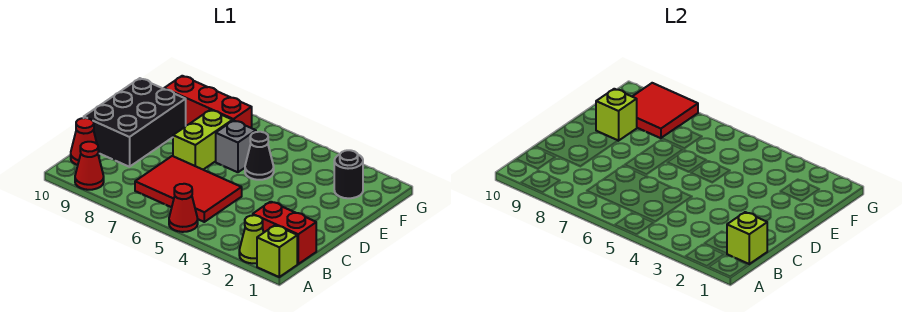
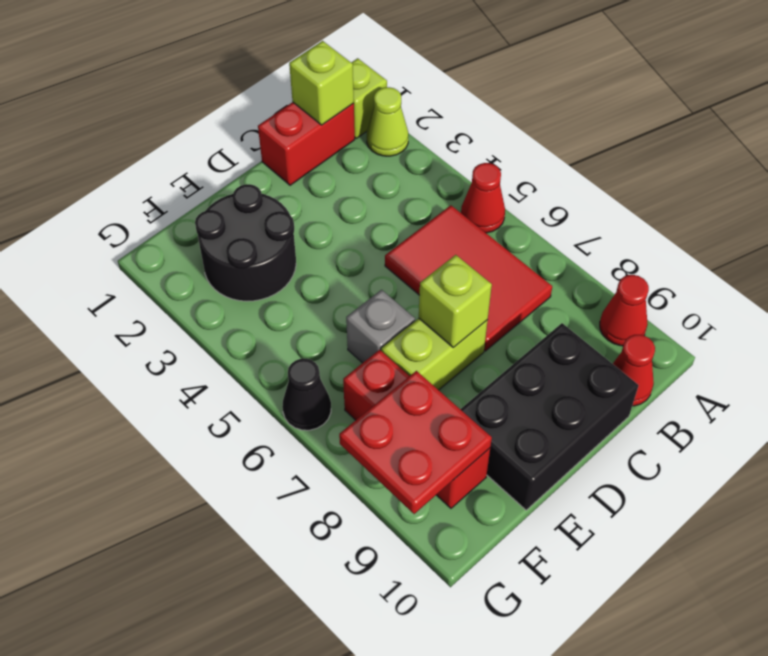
red 1x2 brick [253,202,316,264] -> red 1x2 brick turned to [258,102,355,185]
black 1x1 cone [245,132,274,180] -> black 1x1 cone moved to [282,359,331,430]
lime 1x1 brick [596,89,637,141] -> lime 1x1 brick moved to [419,255,492,348]
black 1x1 round brick [334,150,363,198] -> black 2x2 round brick [195,184,296,301]
red 2x2 tile [632,83,698,138] -> red 2x2 plate [339,371,492,514]

